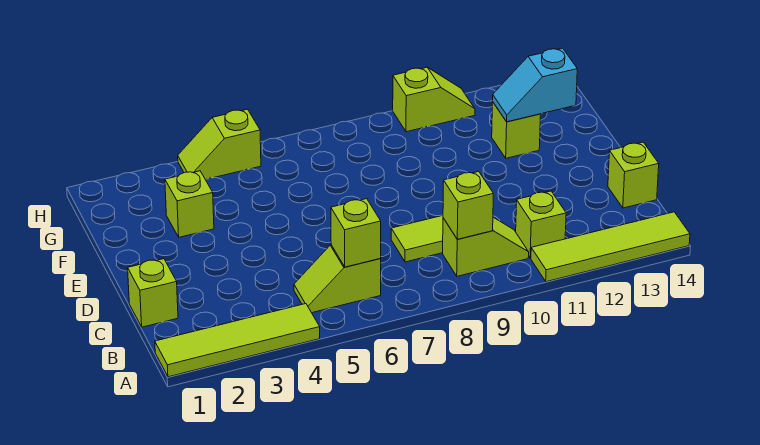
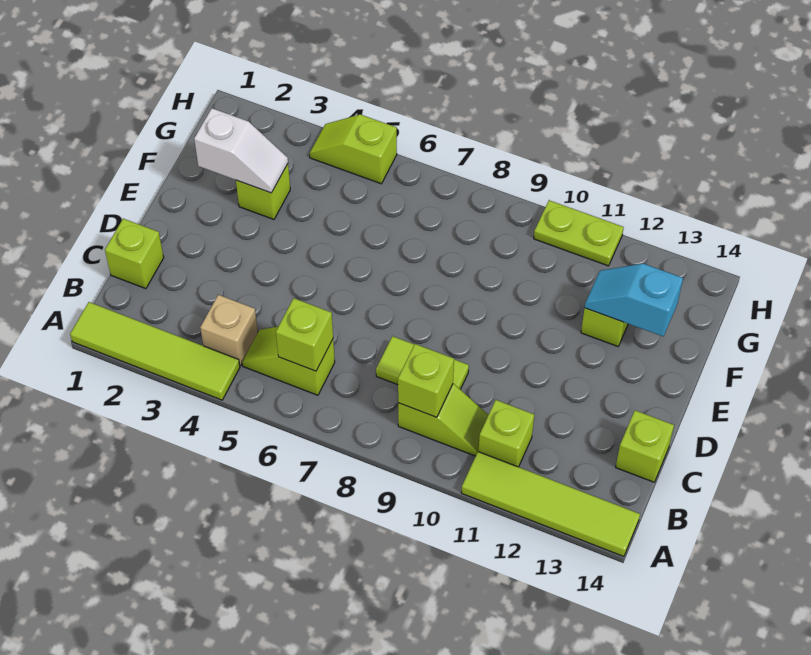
none -> tan 1x1 brick [200,295,258,366]
none -> white 1x2 slope [194,108,288,193]
lime 1x2 slope [393,67,475,132] -> lime 1x2 plate [534,200,624,266]

